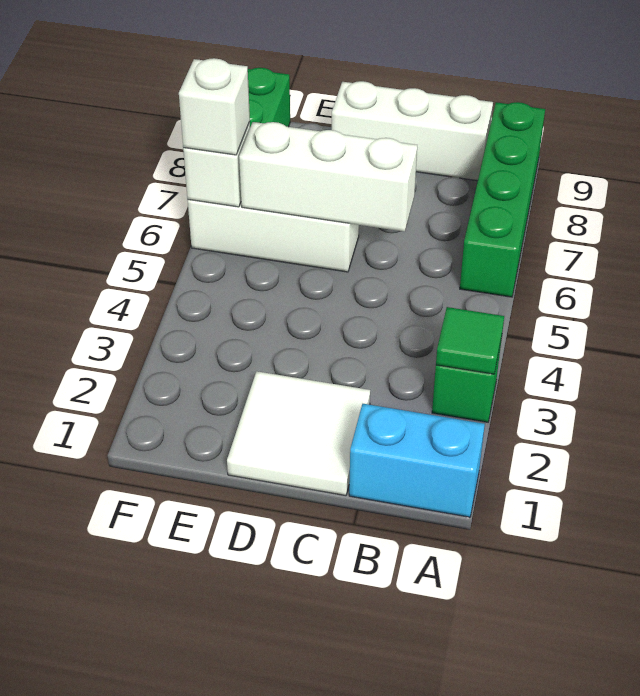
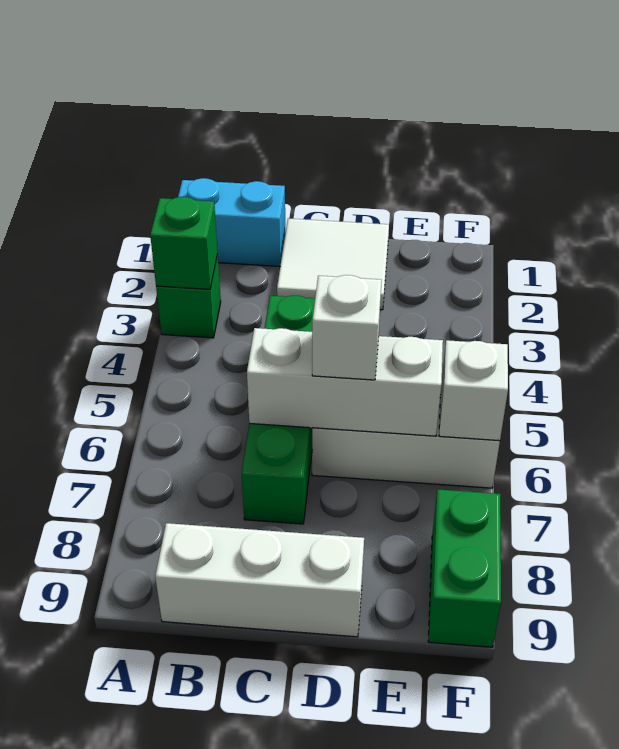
green 1x1 tile [436,307,504,374] -> green 1x1 brick [150,197,218,289]
green 1x4 brick [460,102,545,297] -> green 1x4 brick moved to [242,295,315,524]
white 1x1 brick [179,58,250,155] -> white 1x1 brick moved to [312,275,382,380]

